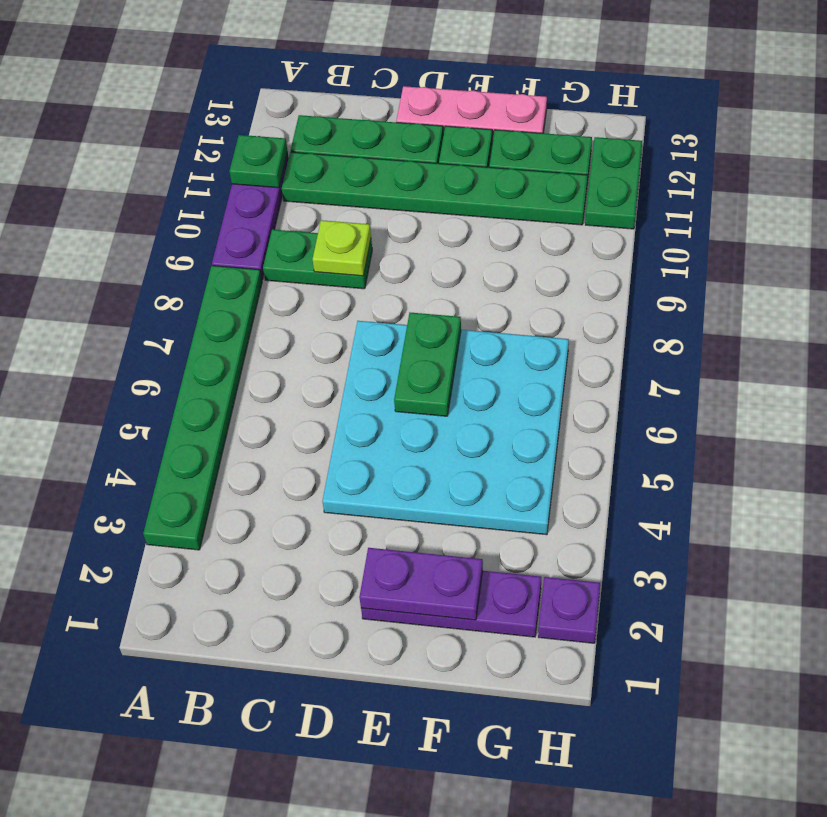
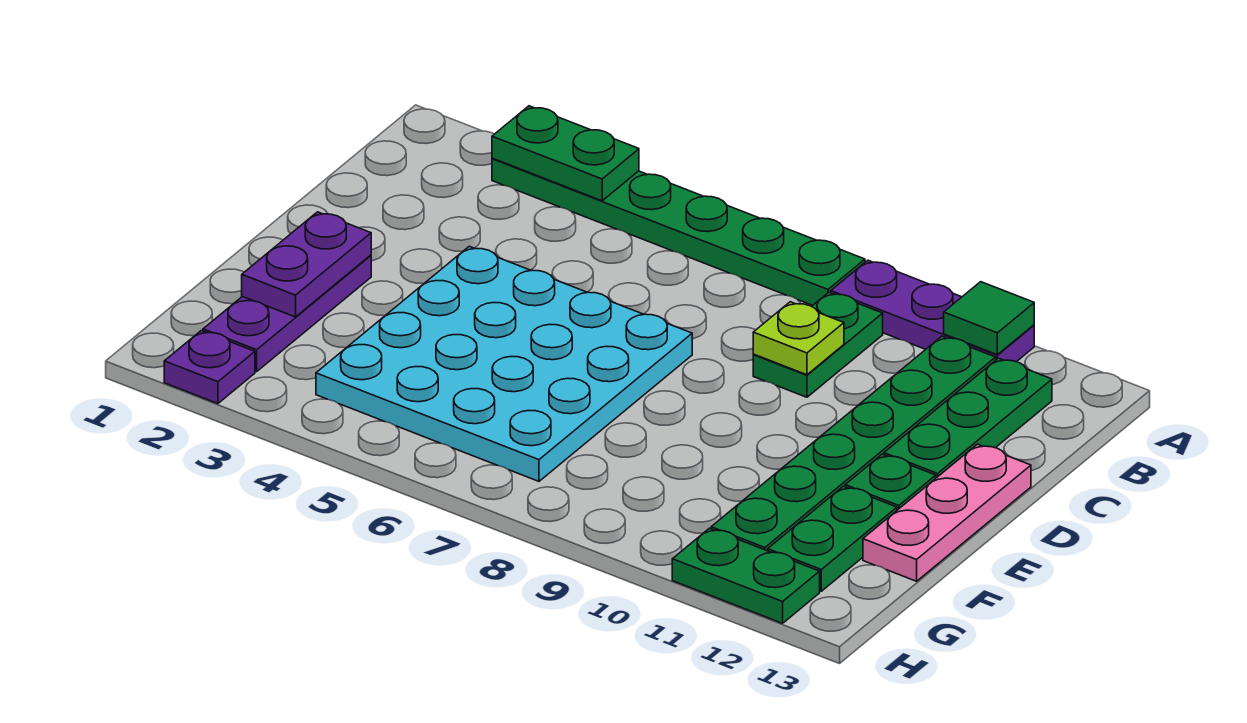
green 1x1 plate [229,135,288,188] -> green 1x1 tile [944,282,1034,355]
green 1x2 plate [394,313,461,416] -> green 1x2 plate moved to [492,106,639,201]

